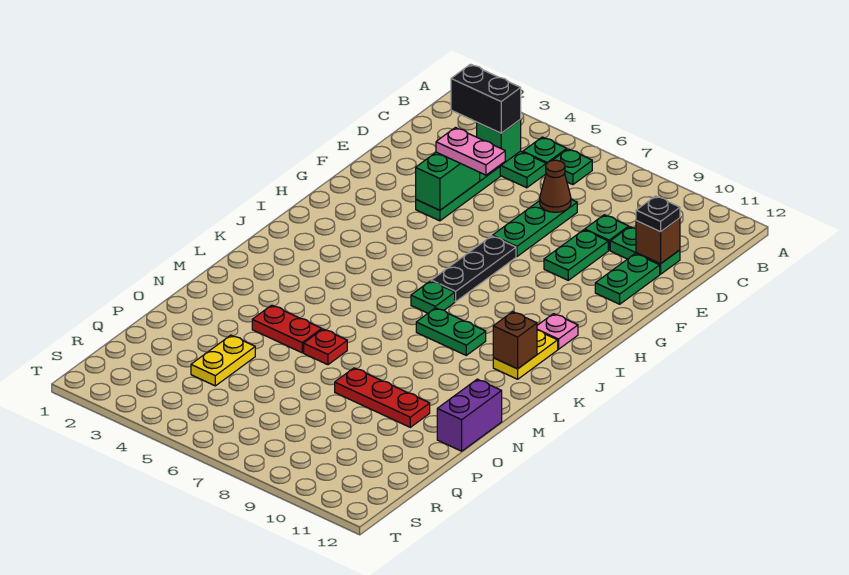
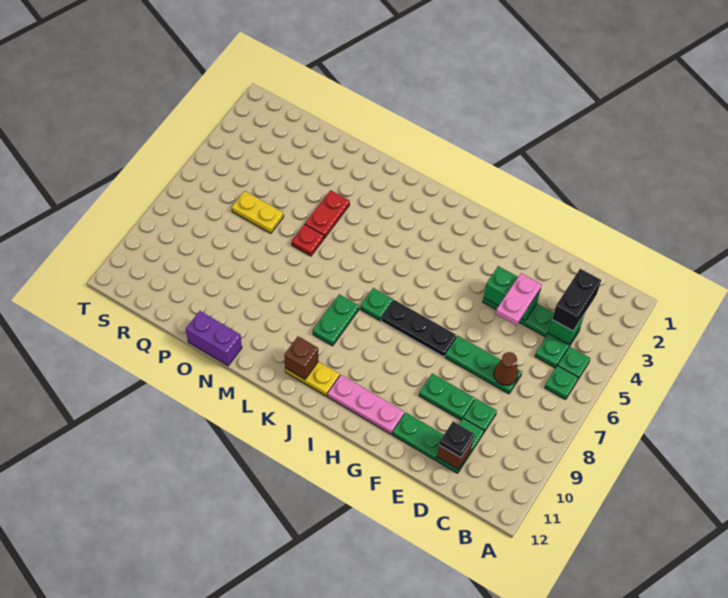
pink 1x1 plate [537,314,578,349] -> pink 1x3 plate [328,375,405,434]
red 1x3 plate [335,368,430,427] -> none
yellow 1x2 plate [191,335,255,386] -> yellow 1x2 plate moved to [232,191,284,233]

